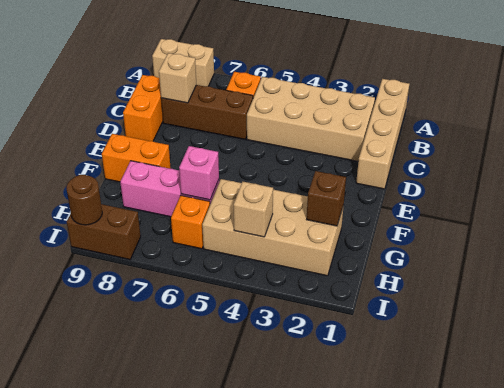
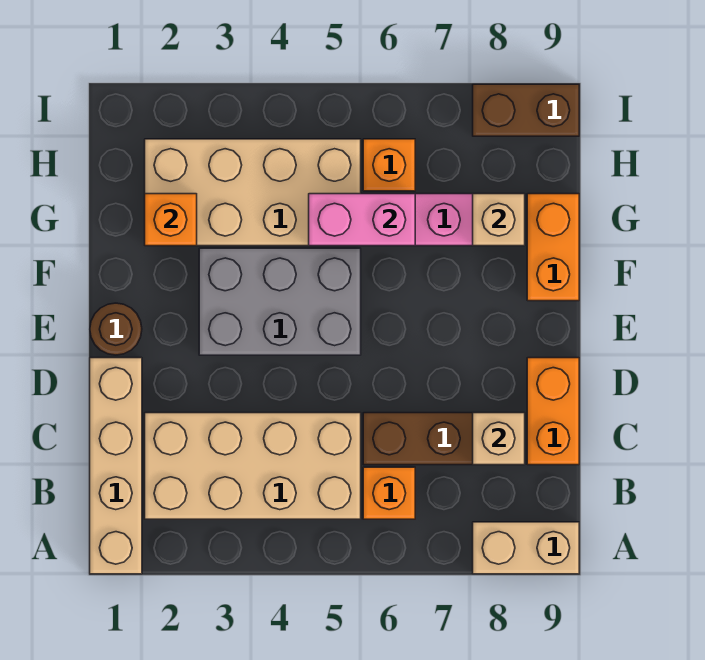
none -> grey 2x3 brick [199,248,361,355]
orange 1x2 brick [102,134,171,182] -> orange 1x2 brick turned to [527,194,579,301]
brown 1x1 brick [307,171,346,226] -> orange 1x1 brick [145,194,197,246]
pink 1x1 brick [179,146,219,200] -> pink 1x2 brick [309,194,415,246]
tan 1x1 brick [234,182,273,237] -> tan 1x1 brick moved to [473,194,525,246]
brown 1x1 round brick [66,175,102,225] -> brown 1x1 round brick moved to [90,303,142,355]

